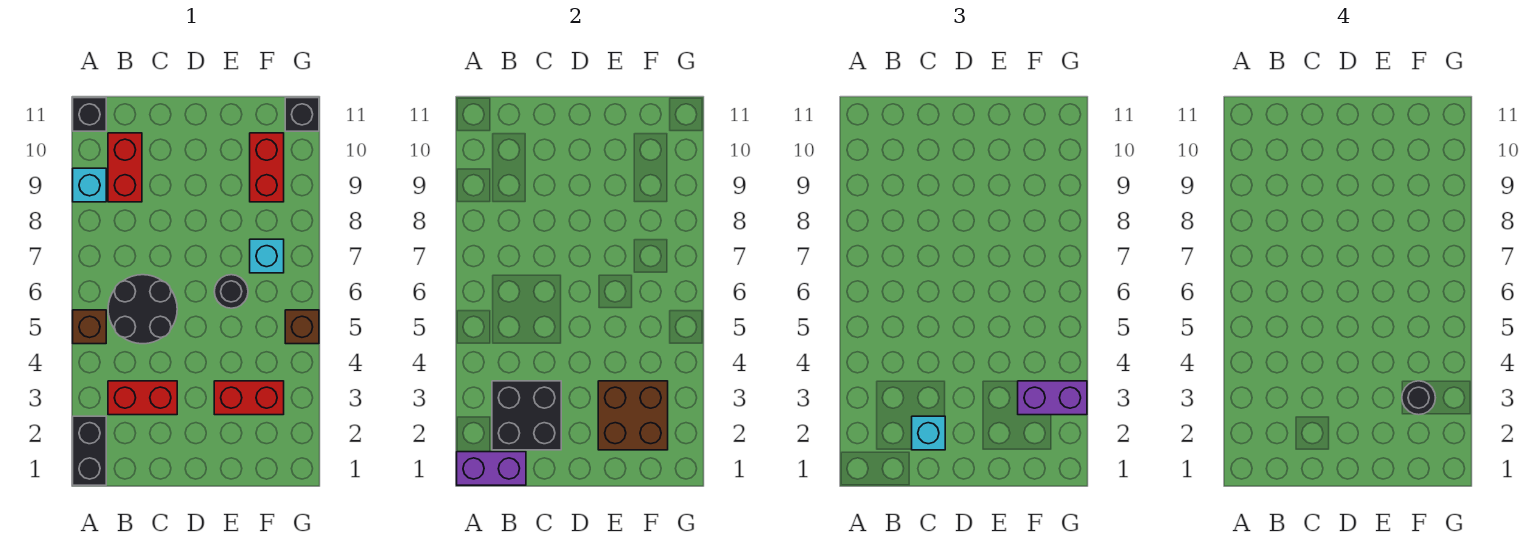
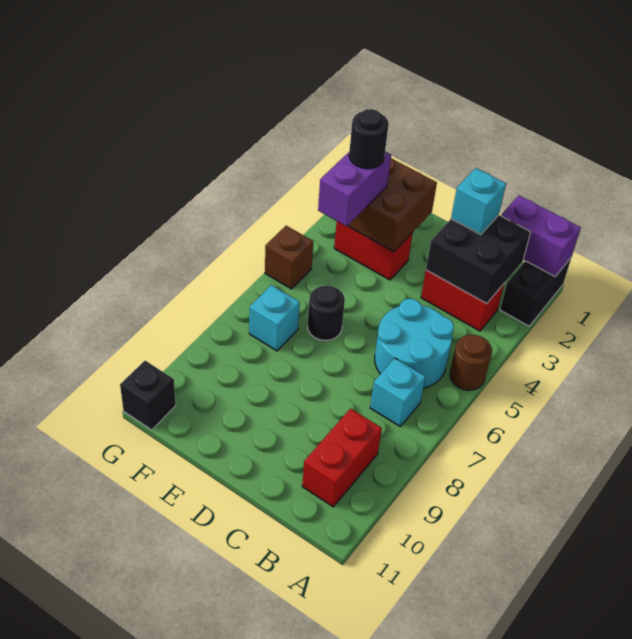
brown 1x1 brick [73,310,106,344] -> brown 1x1 round brick [450,335,492,390]
cyan 1x1 brick [73,168,106,202] -> cyan 1x1 brick moved to [370,358,425,426]
black 1x1 brick [73,98,106,131] -> none
black 2x2 round brick [108,275,177,344] -> cyan 2x2 round brick [375,299,454,388]
purple 1x2 brick [1018,381,1087,415] -> purple 1x2 brick turned to [318,152,391,226]
red 1x2 brick [250,133,284,202] -> none

